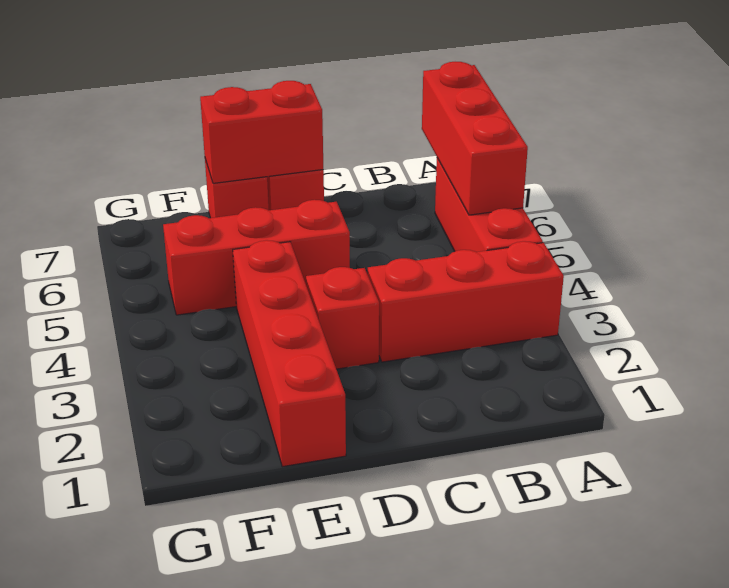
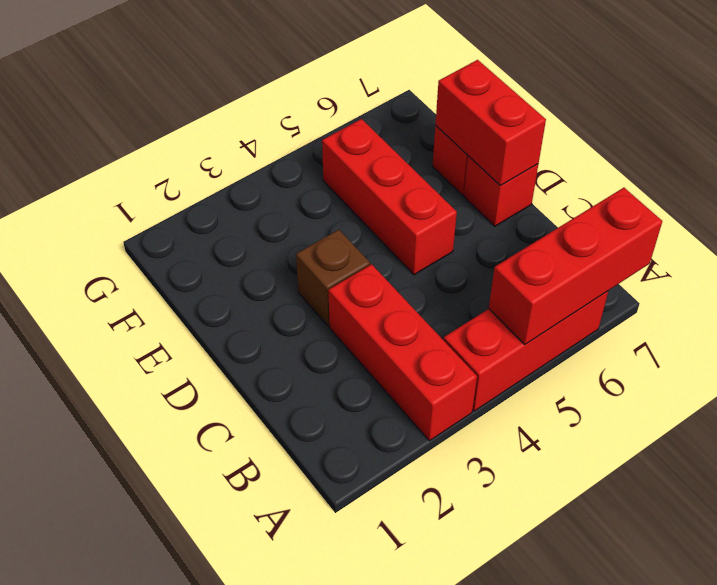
red 1x1 brick [306,267,379,369] -> brown 1x1 brick [296,230,370,326]
red 1x4 brick [233,240,346,467] -> none

